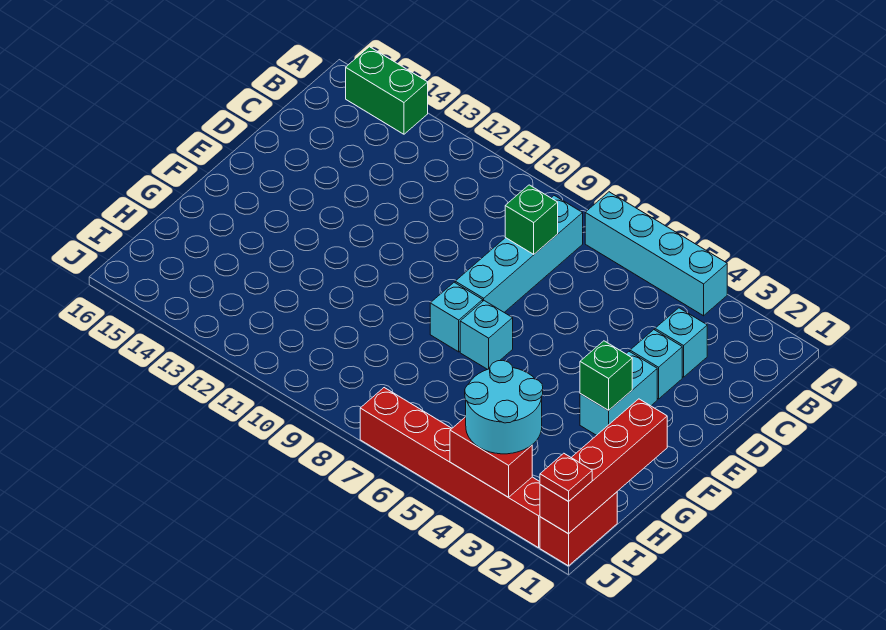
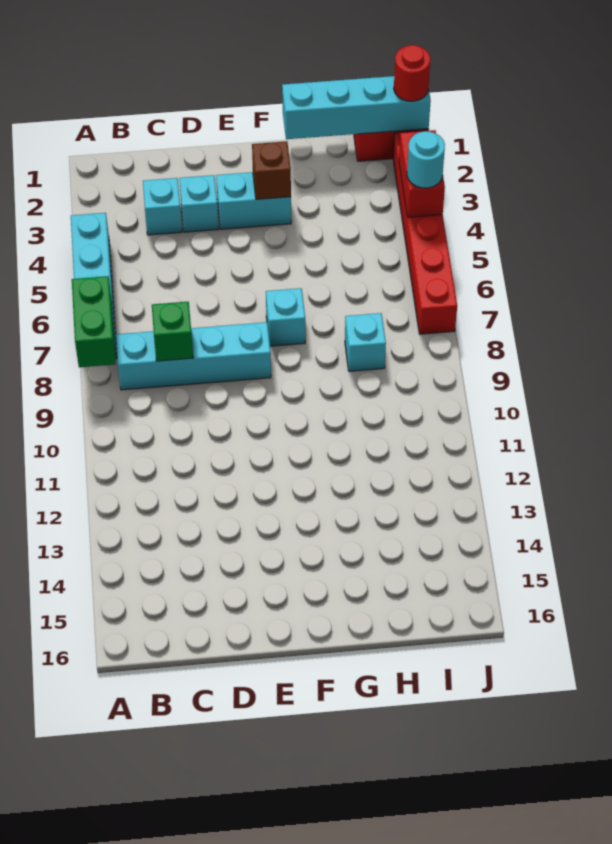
green 1x2 brick [346,47,428,134] -> green 1x2 brick moved to [72,276,116,367]
green 1x1 brick [580,341,632,410] -> brown 1x1 brick [252,141,291,199]
cyan 1x1 brick [430,282,483,352] -> cyan 1x1 brick moved to [345,313,386,371]
red 1x4 brick [540,399,667,534] -> cyan 1x4 brick [282,76,431,139]
cyan 2x2 round brick [465,361,543,454] -> cyan 1x1 round brick [407,131,445,188]
red 1x1 plate [540,453,592,501] -> red 1x1 round brick [394,45,430,101]

